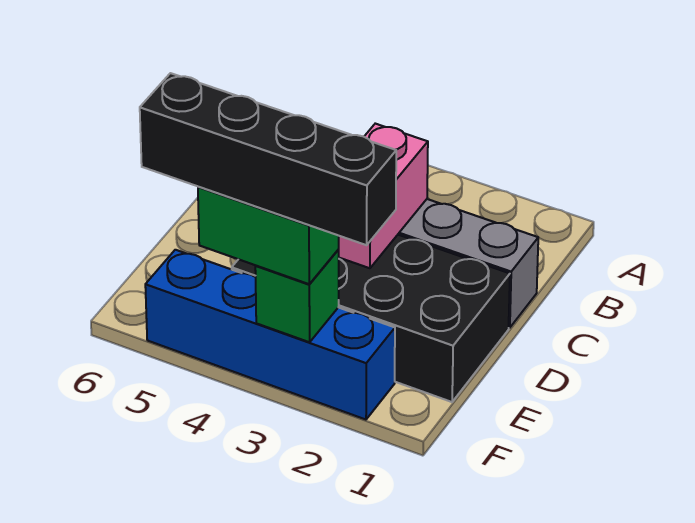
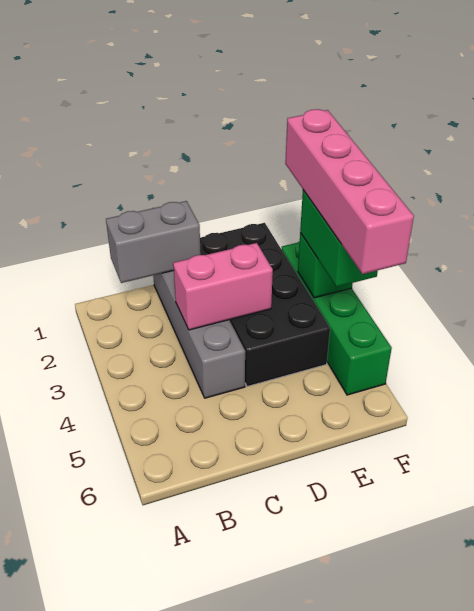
none -> grey 1x2 brick [106,201,201,283]
blue 1x4 brick [145,250,395,420] -> green 1x4 brick [282,241,392,395]
black 1x4 brick [140,73,396,245] -> pink 1x4 brick [285,109,414,274]

